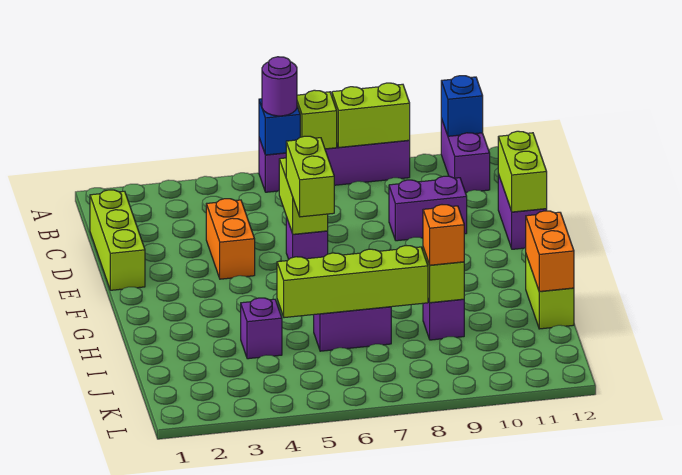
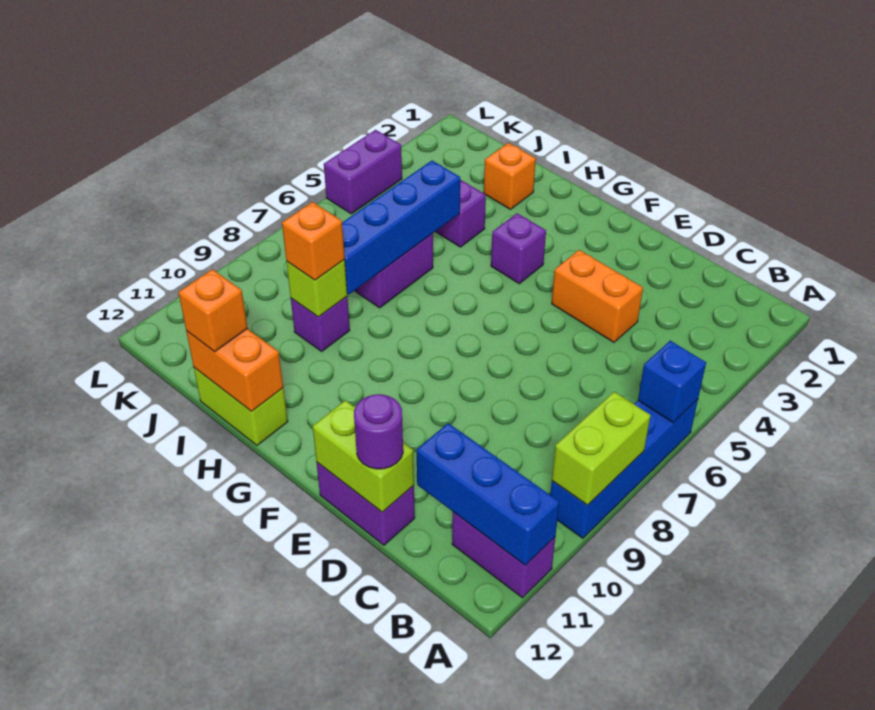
purple 1x4 brick [259,138,410,192] -> blue 1x4 brick [550,399,698,538]
purple 1x1 round brick [262,57,297,116] -> purple 1x1 round brick moved to [354,394,403,469]
lime 1x1 brick [297,90,337,149] -> none
blue 1x1 brick [441,76,483,136] -> blue 1x3 brick [417,423,559,565]
lime 1x3 brick [90,190,145,290] -> none
lime 1x2 brick [279,158,328,234] -> none
purple 1x2 brick [389,176,467,241] -> purple 1x2 brick moved to [324,130,402,214]
purple 1x1 brick [286,217,328,259] -> purple 1x1 brick moved to [491,213,546,284]
lime 1x2 brick [286,136,334,217] -> none
none -> orange 1x1 brick [484,143,536,209]
lime 1x4 brick [277,246,428,318] -> blue 1x4 brick [342,161,460,294]
none -> orange 1x1 brick [178,269,248,352]

